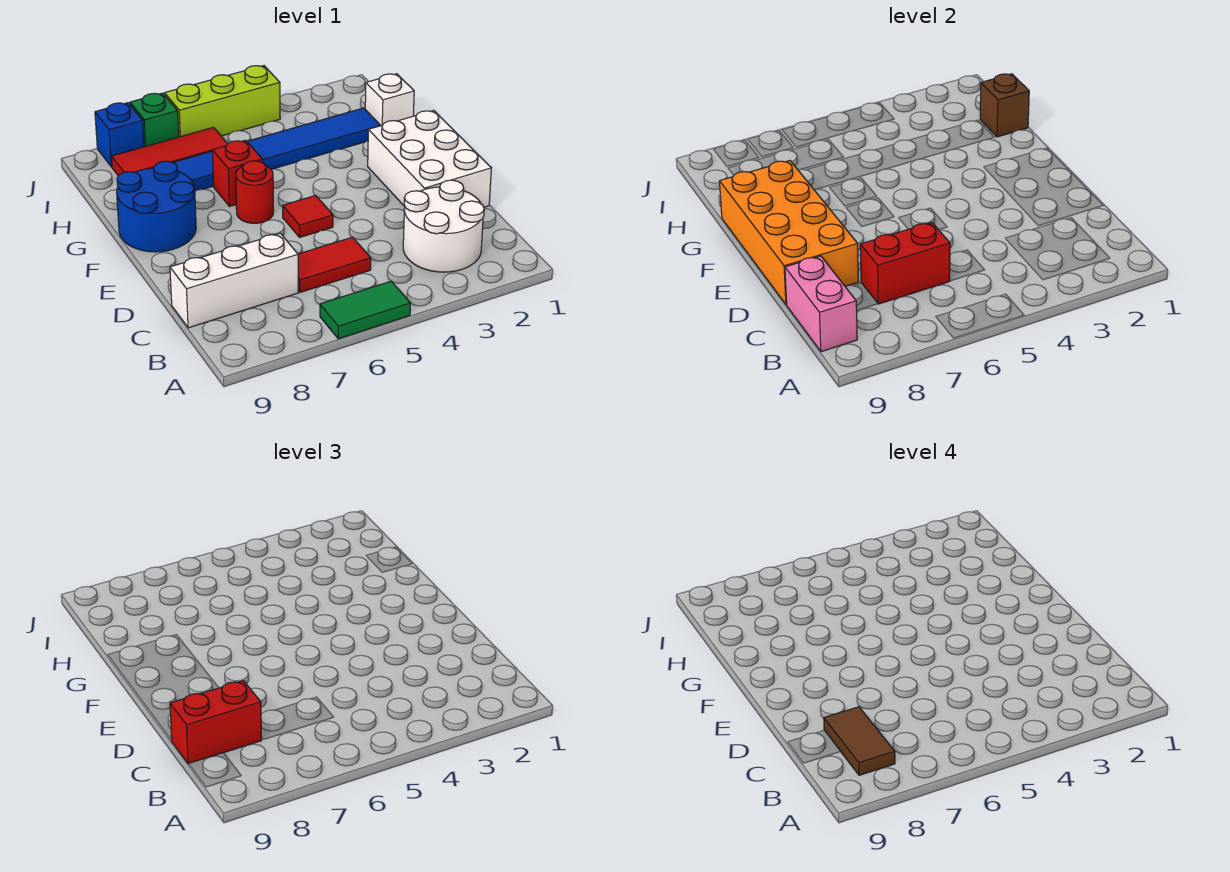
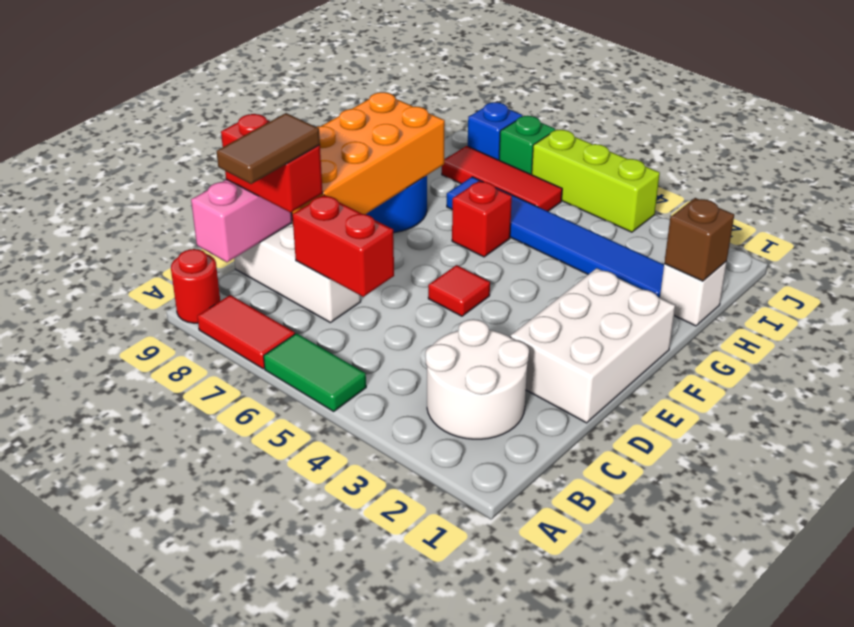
red 1x2 tile [298,237,371,292] -> red 1x2 tile moved to [197,295,295,369]
red 1x1 round brick [236,161,274,223] -> red 1x1 round brick moved to [171,249,220,323]

